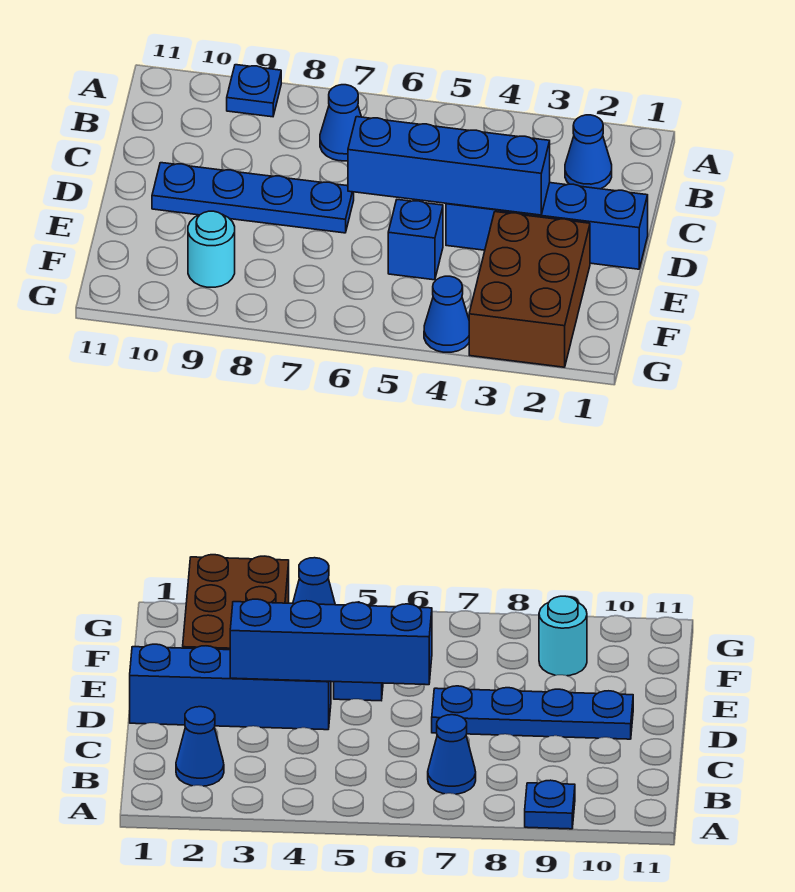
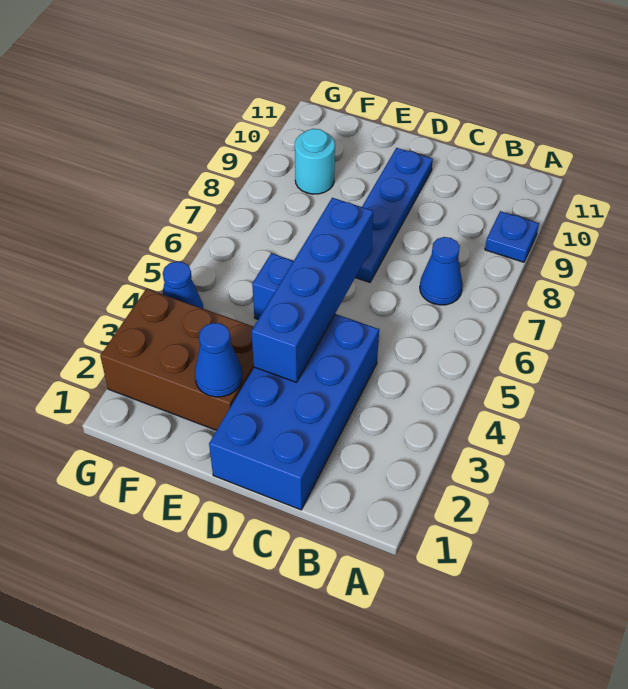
blue 1x1 cone [565,115,612,189] -> blue 1x1 cone moved to [195,323,242,397]
blue 1x4 brick [446,183,648,269] -> blue 2x4 brick [209,314,379,510]

